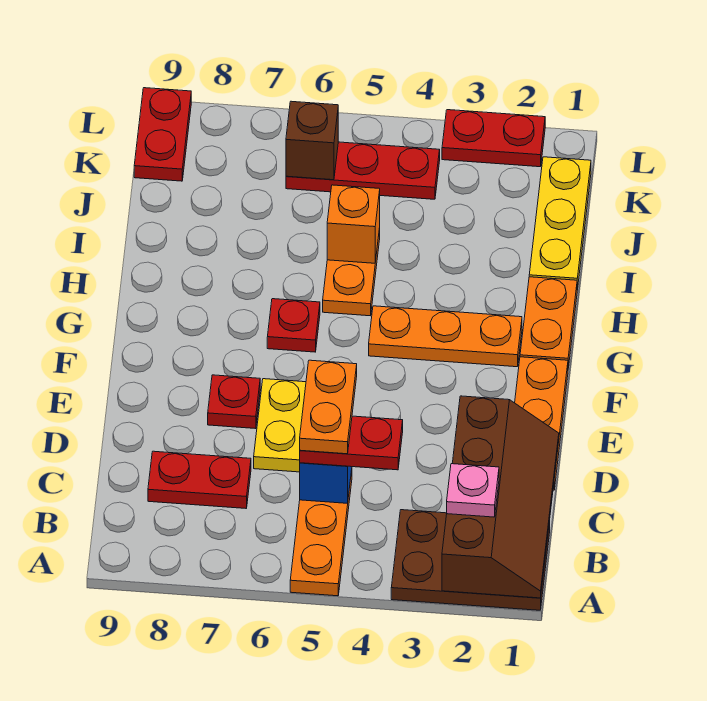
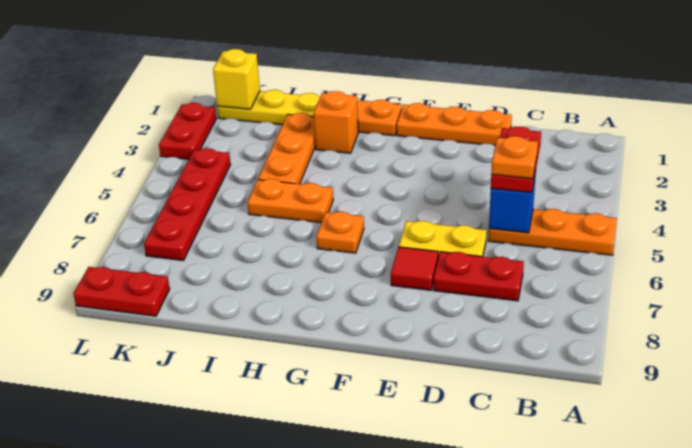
brown 2x3 plate [391,510,550,610] -> none
brown 2x4 slope [442,396,559,598] -> none
pink 1x1 plate [447,464,499,517] -> none
orange 1x2 plate [300,360,357,454] -> orange 1x1 plate [491,136,538,179]
red 1x2 plate [148,451,251,508] -> red 1x2 plate turned to [434,252,524,301]
red 1x1 plate [208,375,260,429] -> red 1x1 tile [391,247,438,290]
orange 1x3 plate [369,306,522,367] -> orange 1x3 plate moved to [258,113,316,184]
red 1x1 plate [267,299,320,352] -> orange 1x1 plate [316,212,364,253]
orange 1x1 brick [327,185,380,263] -> orange 1x1 brick moved to [314,91,358,153]
none -> yellow 1x1 brick [213,49,260,109]
red 1x3 plate [286,142,440,199] -> red 1x4 plate [144,148,231,261]
brown 1x1 brick [286,101,338,180] -> none

